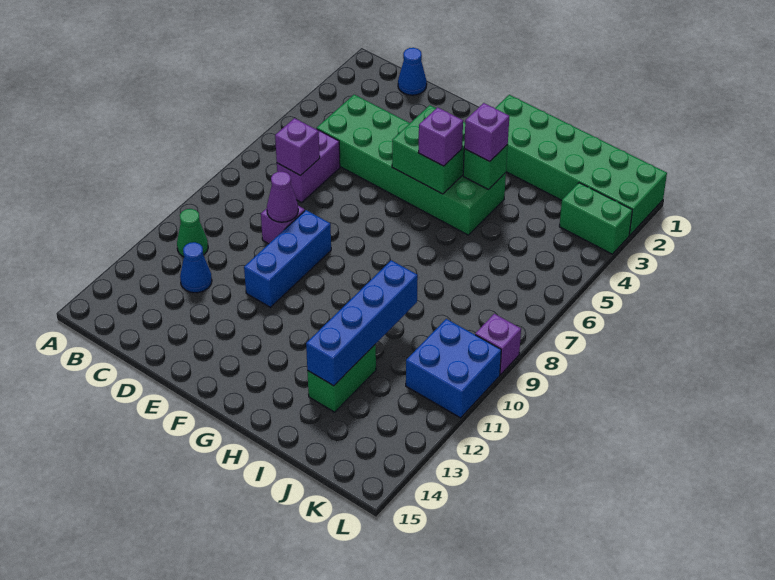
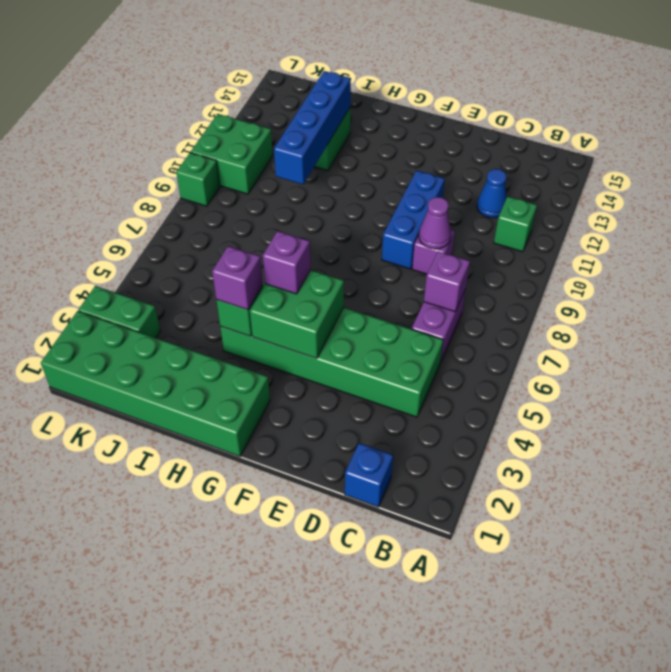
green 1x1 cone [177,209,208,257] -> green 1x1 brick [494,197,537,252]
blue 1x1 cone [398,48,427,95] -> blue 1x1 brick [345,443,393,507]
blue 2x2 brick [406,319,501,418] -> green 2x2 brick [191,114,273,194]
purple 1x1 brick [475,314,521,375] -> green 1x1 brick [176,153,220,206]

